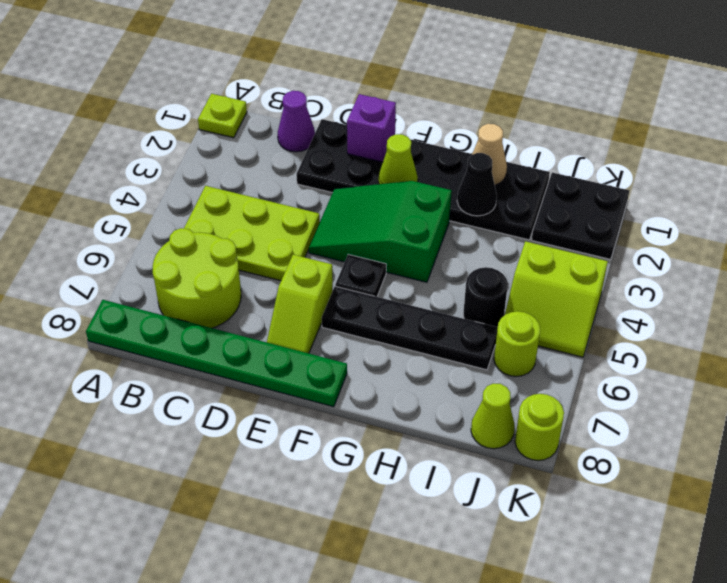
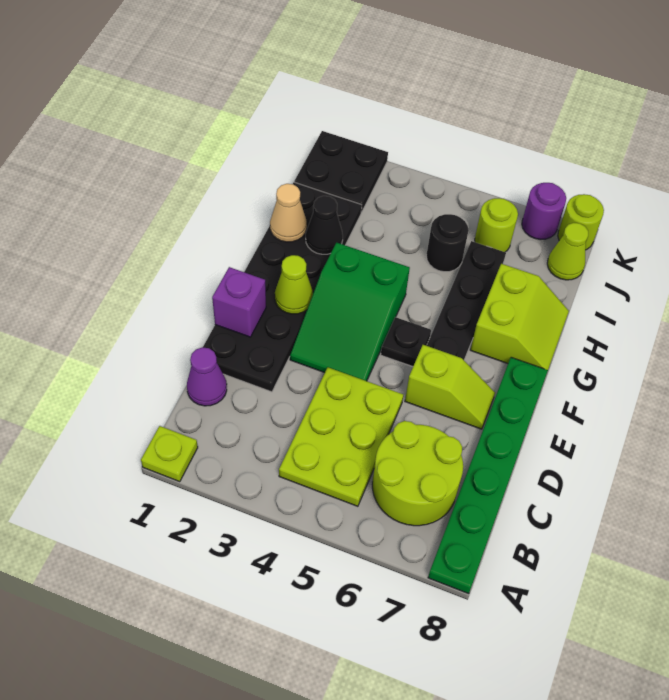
lime 2x2 slope [505,241,608,357] -> lime 2x2 slope moved to [470,264,569,370]
none -> purple 1x1 round brick [522,183,566,240]

